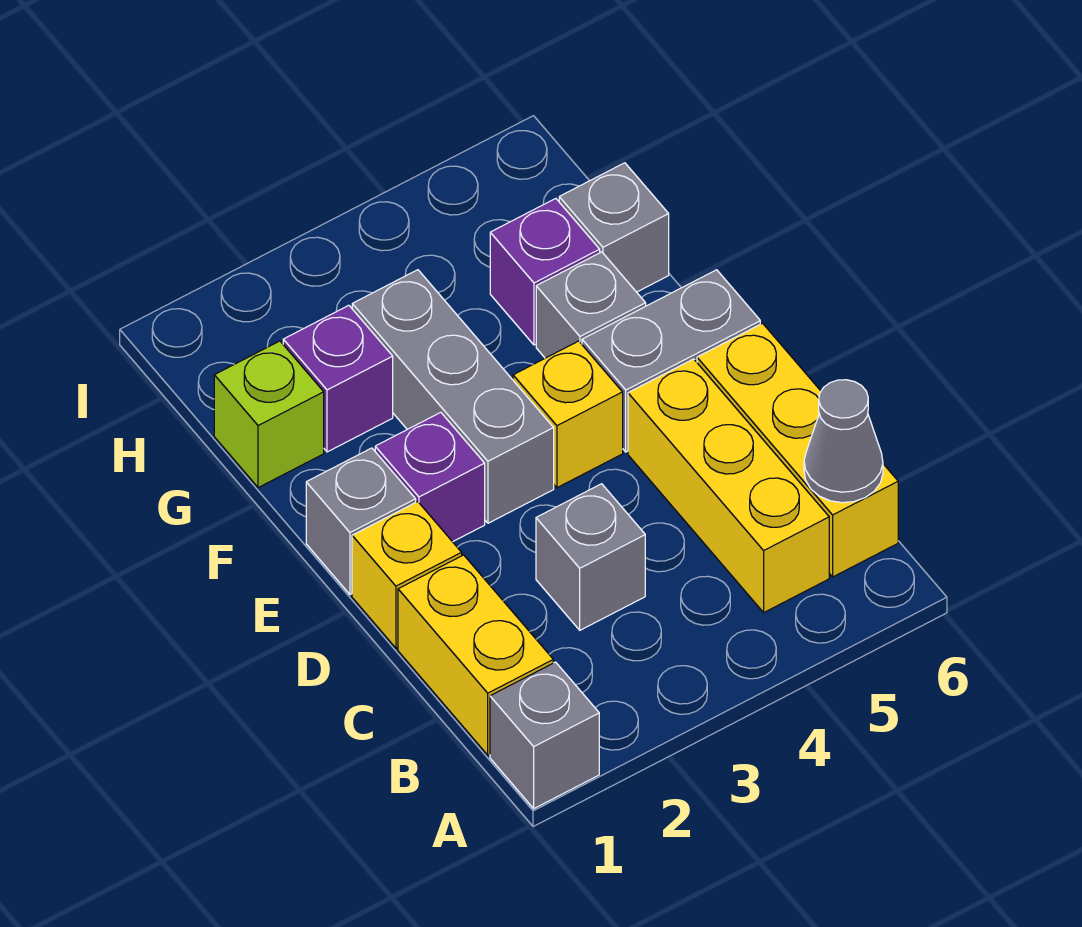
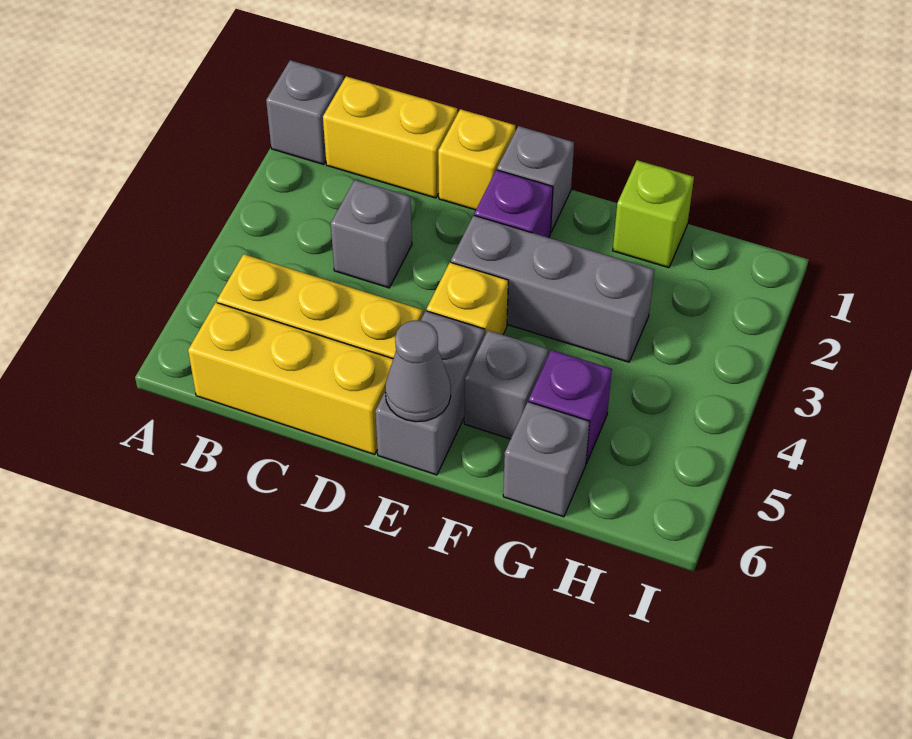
grey 1x1 cone [804,380,883,503] -> grey 1x1 cone moved to [385,320,451,422]
purple 1x1 brick [283,305,393,452] -> none

